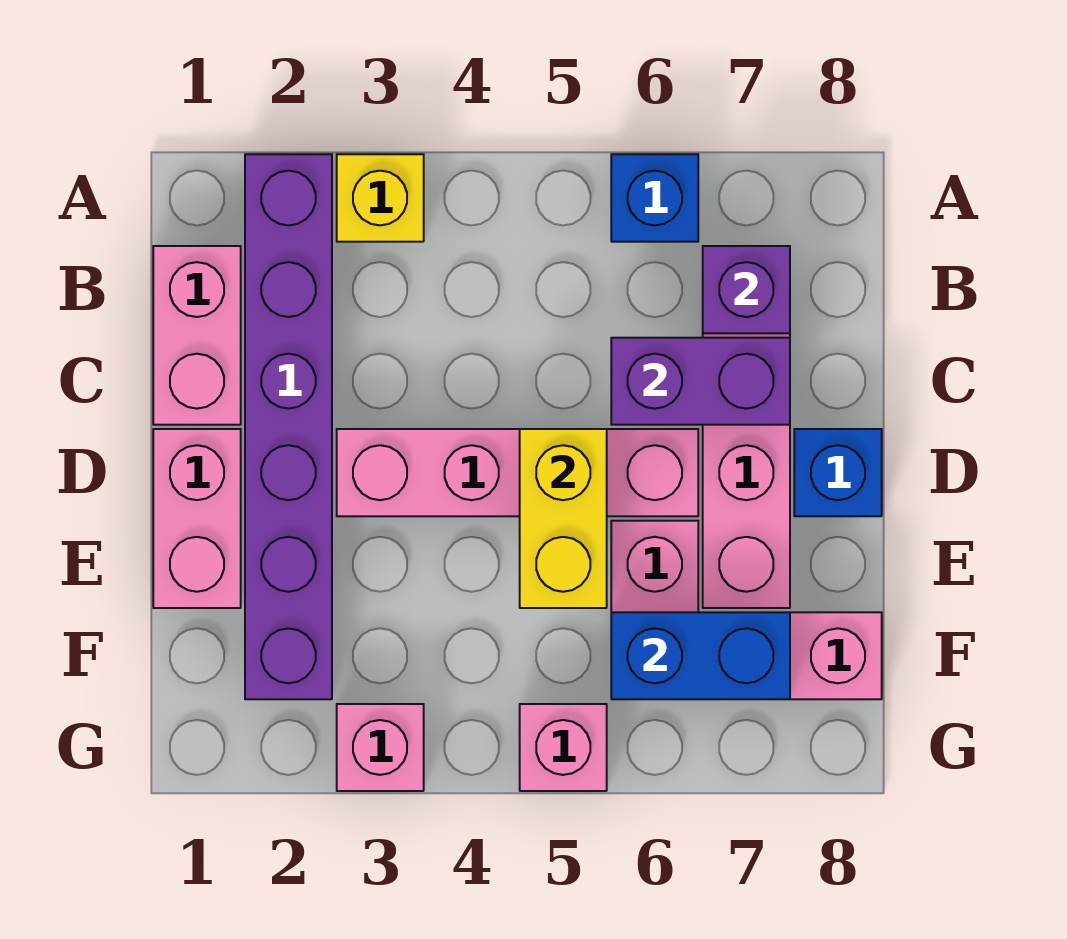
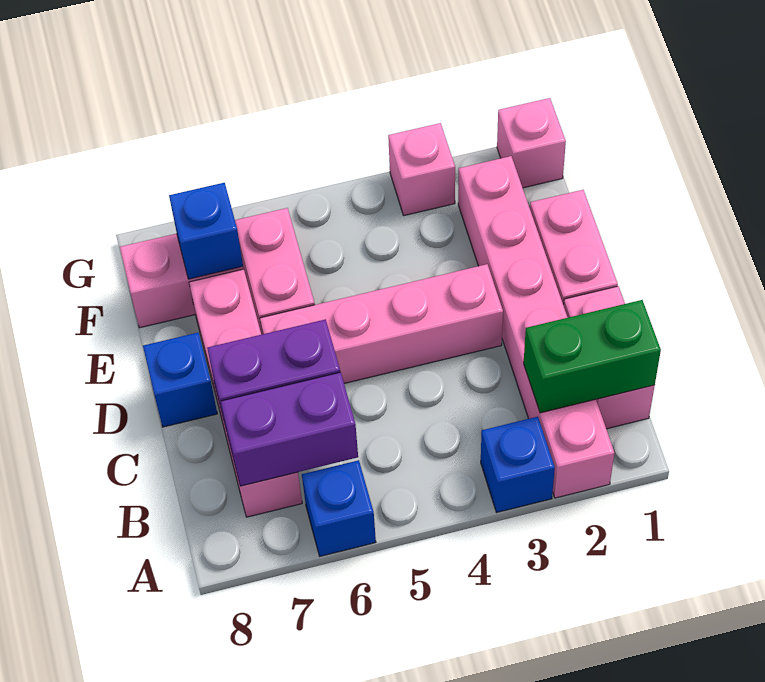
purple 1x6 brick [245,154,332,699] -> pink 1x6 brick [458,156,614,498]
yellow 1x1 brick [337,154,424,242] -> blue 1x1 brick [481,417,555,513]
none -> green 1x2 brick [524,300,661,413]
purple 1x1 brick [703,246,790,333] -> purple 1x2 brick [221,372,358,486]
yellow 1x2 brick [520,429,607,608] -> none
blue 1x2 brick [611,612,790,699] -> blue 1x1 brick [169,183,243,279]
pink 1x1 brick [520,704,607,791] -> pink 1x1 brick moved to [497,98,566,188]

